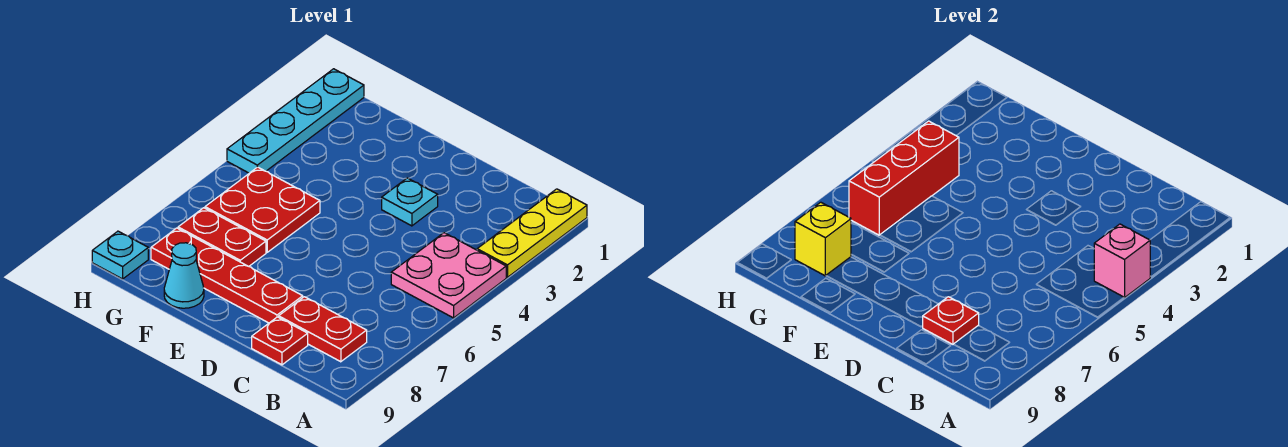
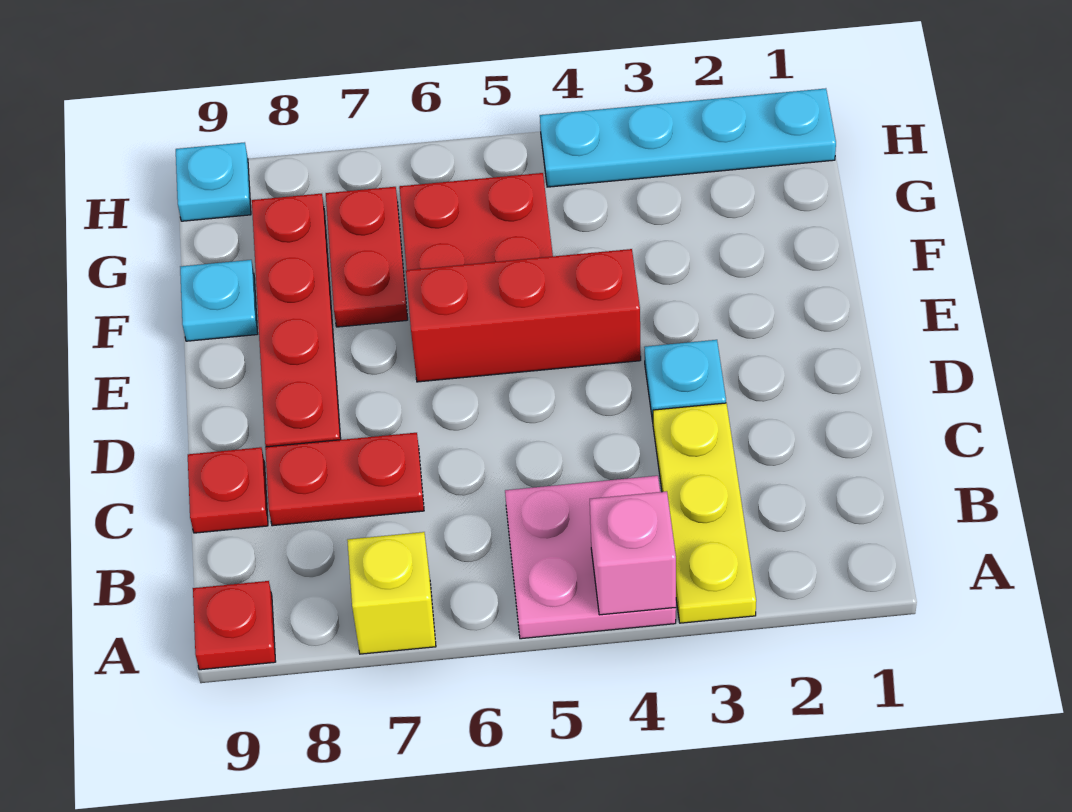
yellow 1x3 plate [477,189,587,277] -> yellow 1x3 plate turned to [653,403,756,623]
red 1x2 plate [279,297,367,362] -> red 1x2 plate turned to [265,433,424,526]
red 1x1 plate [923,297,979,344] -> red 1x1 plate moved to [193,581,276,670]
cyan 1x1 cone [164,243,204,308] -> cyan 1x1 plate [180,260,258,341]
red 1x3 brick [849,121,959,235] -> red 1x3 brick moved to [406,249,641,382]
yellow 1x1 brick [795,202,851,276] -> yellow 1x1 brick moved to [347,532,436,654]

